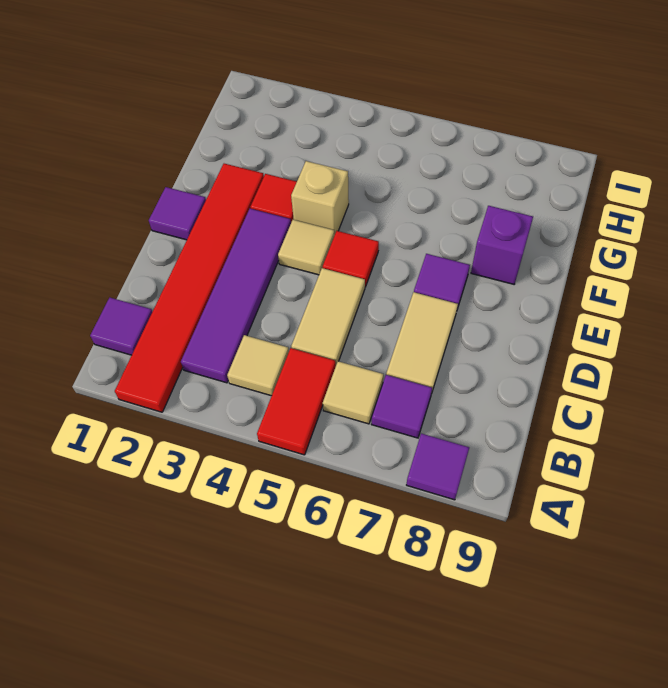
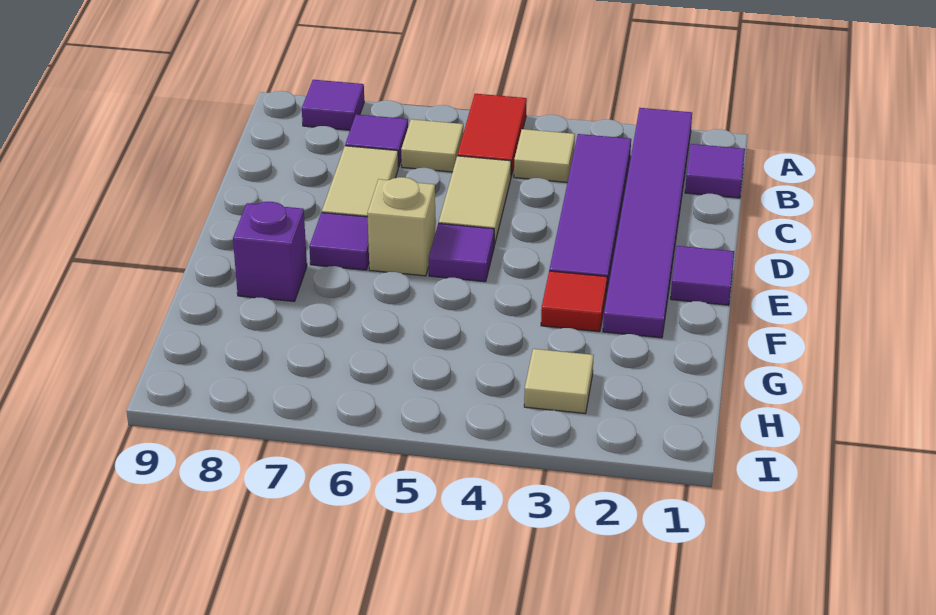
red 1x6 tile [115,164,264,412] -> purple 1x6 tile [603,108,692,338]
tan 1x1 tile [278,220,335,275] -> tan 1x1 tile moved to [524,349,594,414]
red 1x1 tile [323,231,379,287] -> purple 1x1 tile [429,223,494,282]
tan 1x1 brick [291,161,349,234] -> tan 1x1 brick moved to [367,177,435,276]

